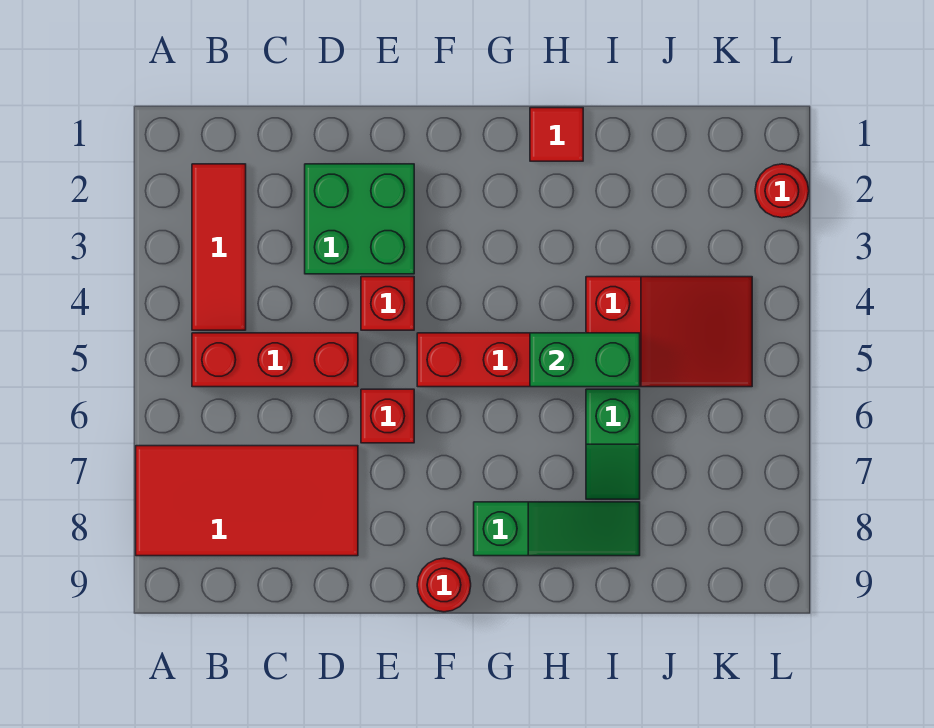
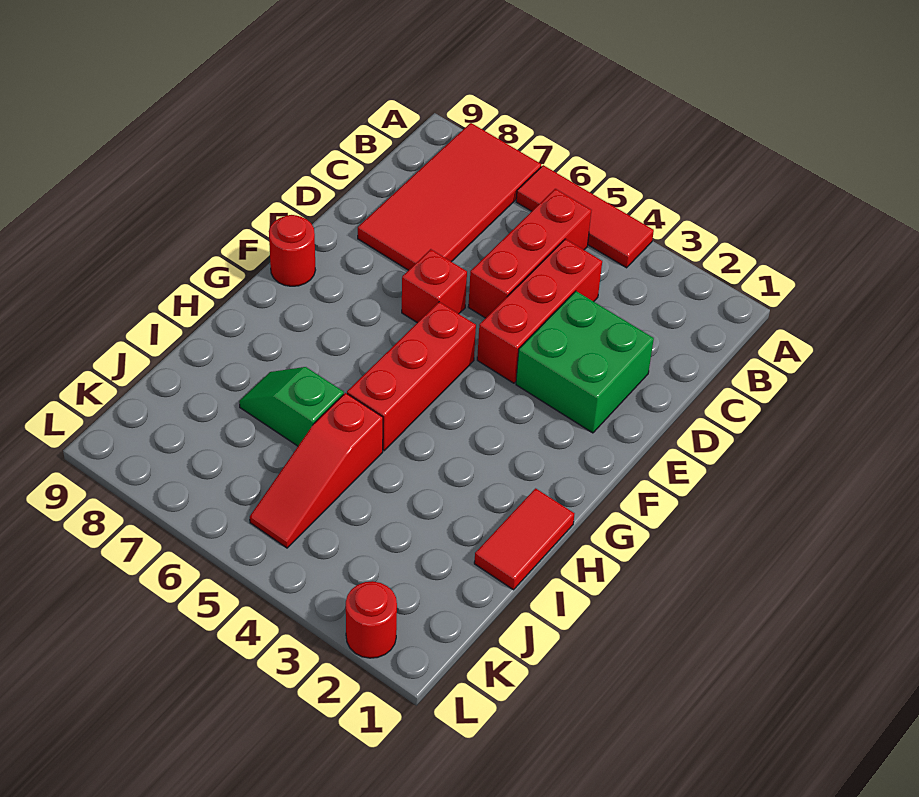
red 1x3 tile [192,164,246,330] -> red 1x3 tile moved to [516,165,654,268]
red 1x1 brick [361,277,414,330] -> red 1x3 brick [477,239,602,383]
green 1x3 slope [474,502,640,556] -> none
red 1x1 tile [530,108,583,161] -> red 1x2 tile [474,488,575,590]
green 1x2 brick [530,333,640,387] -> none
red 2x3 slope [586,277,752,387] -> red 1x3 slope [250,393,383,548]

